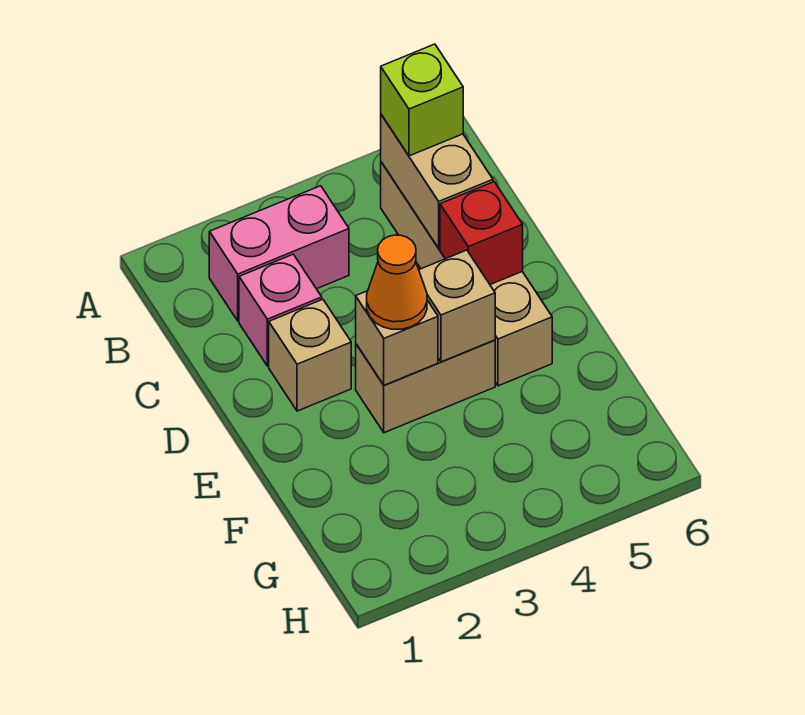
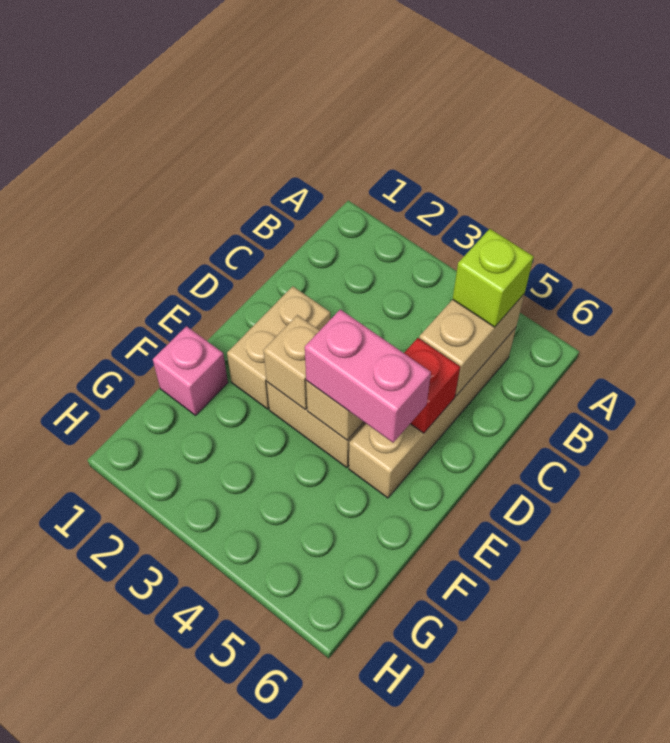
pink 1x2 brick [209,186,349,321] -> pink 1x2 brick moved to [305,309,431,443]
pink 1x1 brick [239,254,322,366] -> pink 1x1 brick moved to [153,326,228,415]
tan 1x1 brick [269,299,351,411] -> tan 1x2 brick [227,286,330,409]
orange 1x1 cone [367,235,427,329] -> none

